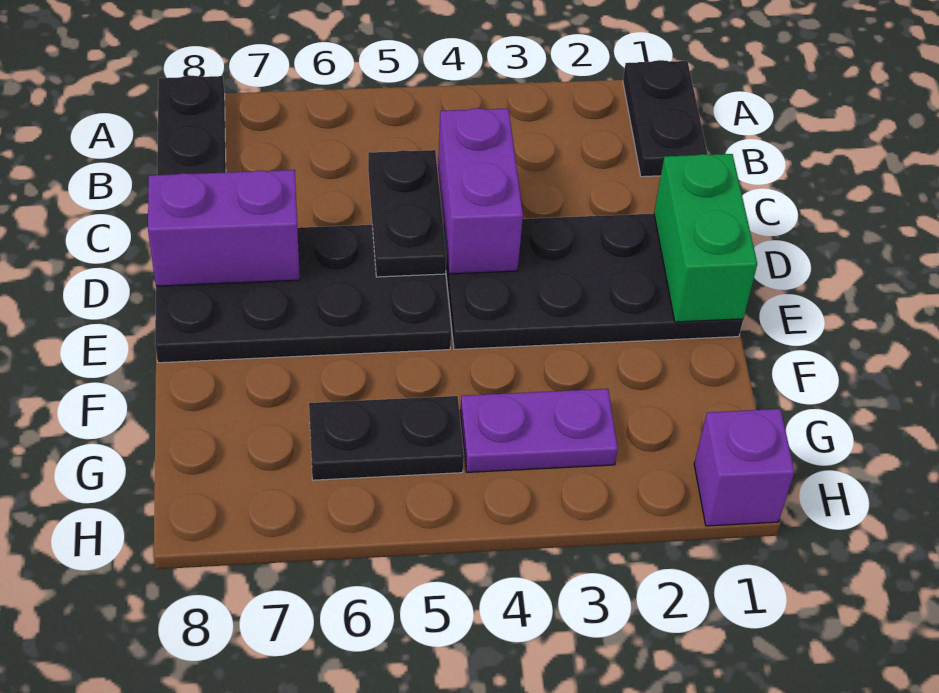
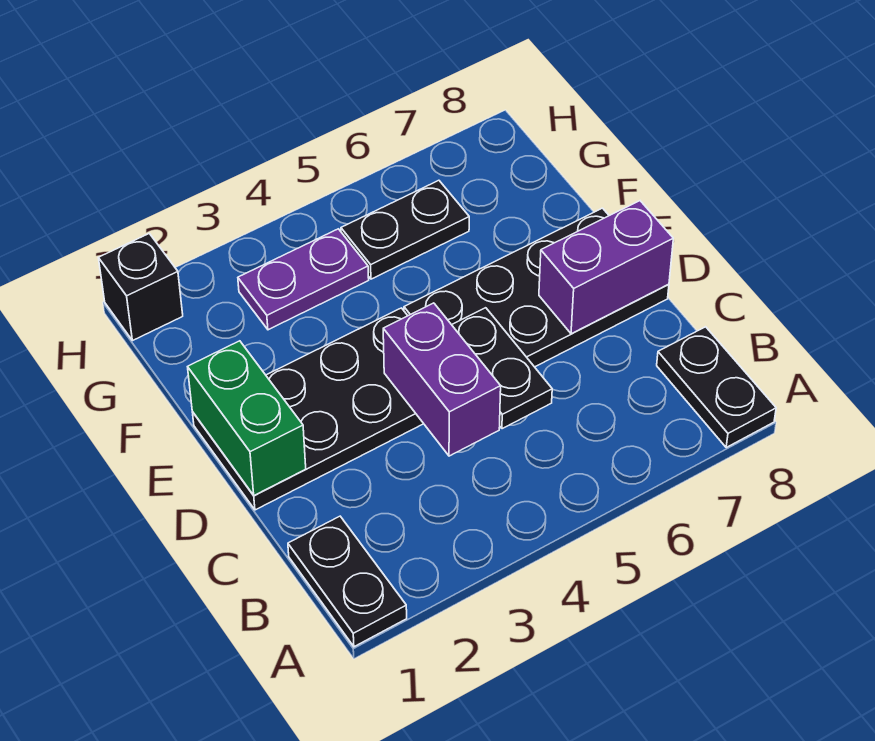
purple 1x1 brick [694,409,795,526] -> black 1x1 brick [99,234,183,341]

